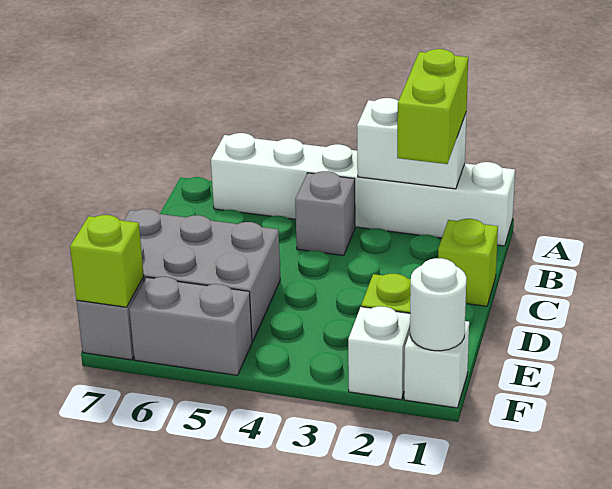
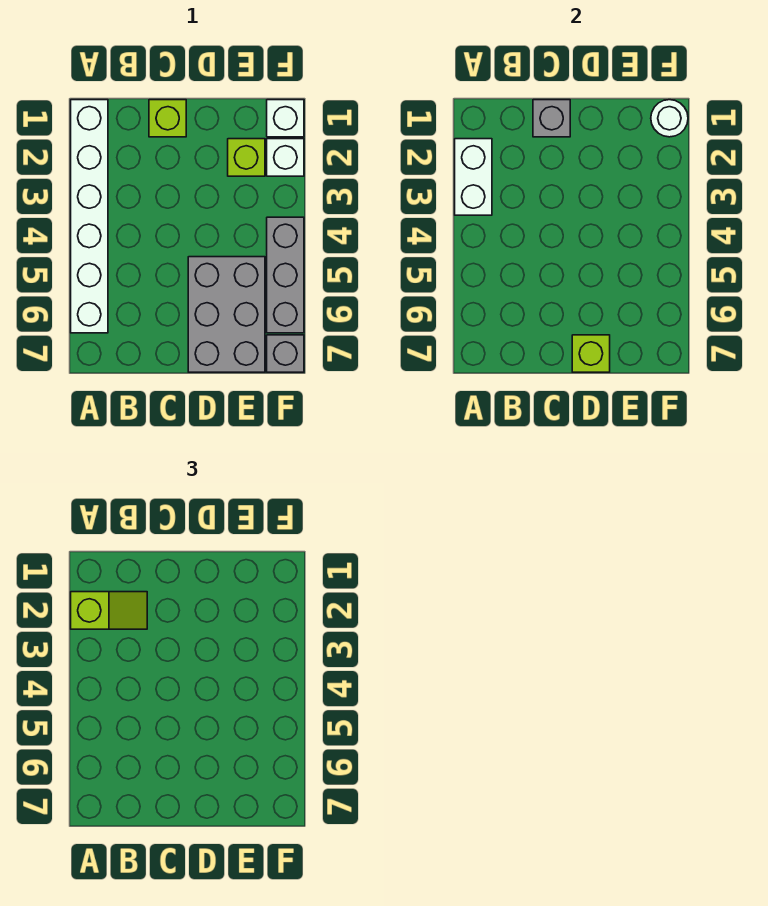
lime 1x2 brick [397,49,468,164] -> lime 1x2 slope [71,592,147,629]
grey 1x1 brick [295,171,355,256] -> grey 1x1 brick moved to [533,100,570,137]
grey 1x2 brick [129,277,252,375] -> grey 1x3 brick [267,217,304,333]
lime 1x1 brick [70,215,144,307] -> lime 1x1 brick moved to [572,335,610,372]

